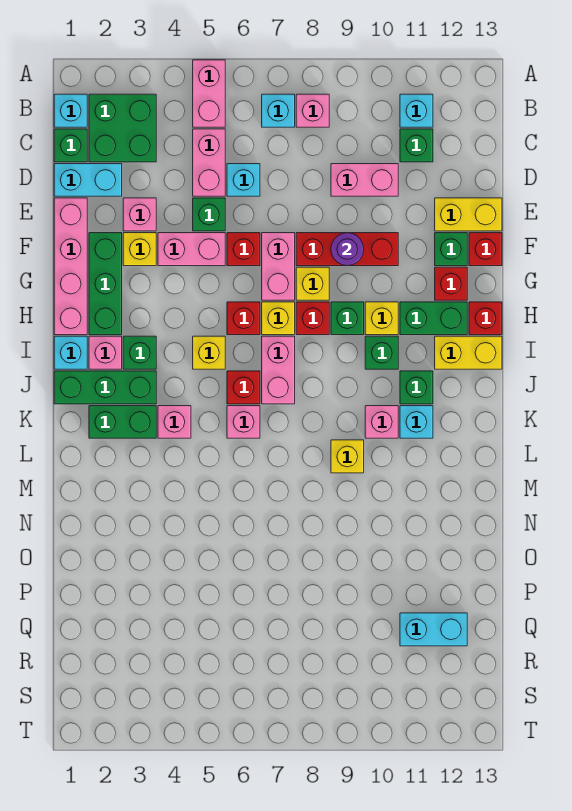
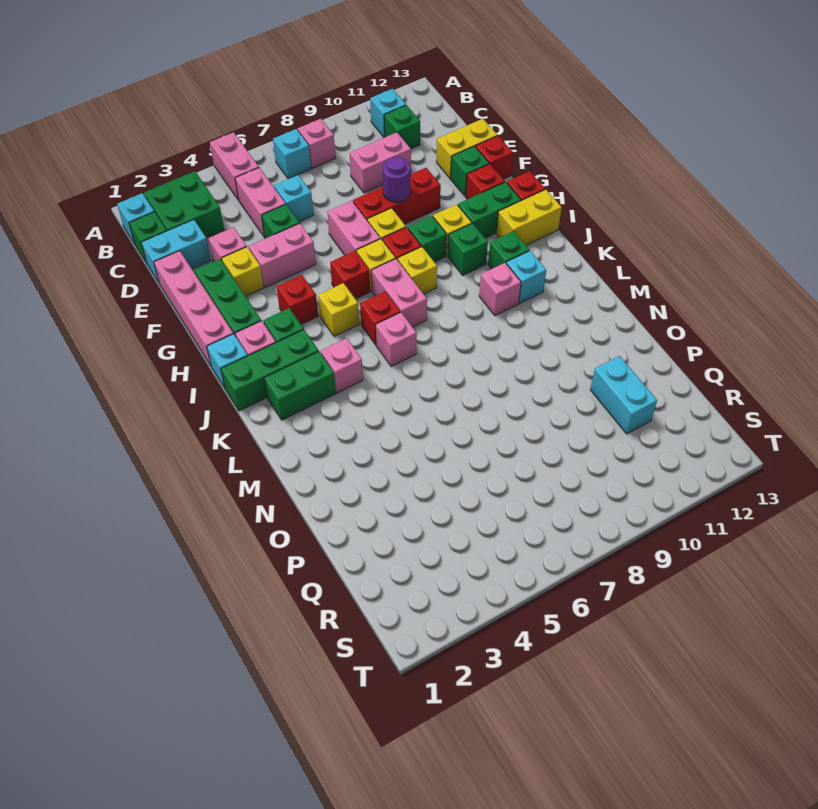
red 1x1 brick [227,233,260,266] -> red 1x1 brick moved to [276,275,318,324]
yellow 1x1 brick [331,440,364,473] -> yellow 1x1 brick moved to [398,247,437,294]
cyan 1x2 brick [400,613,467,646] -> cyan 1x2 brick turned to [590,356,657,434]

